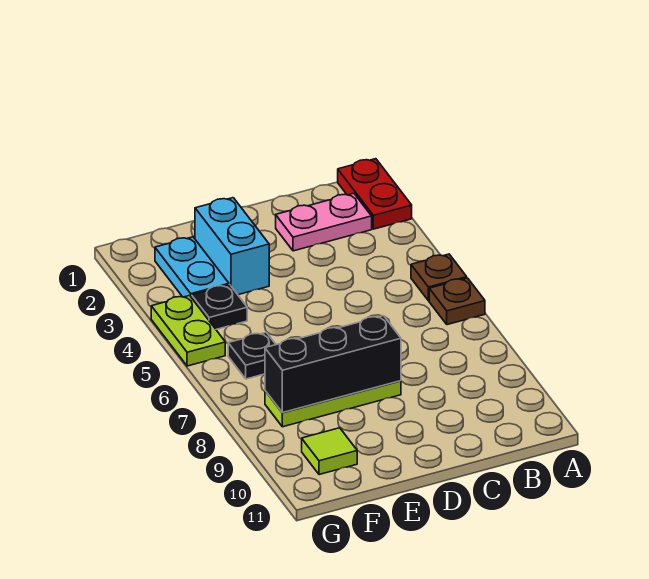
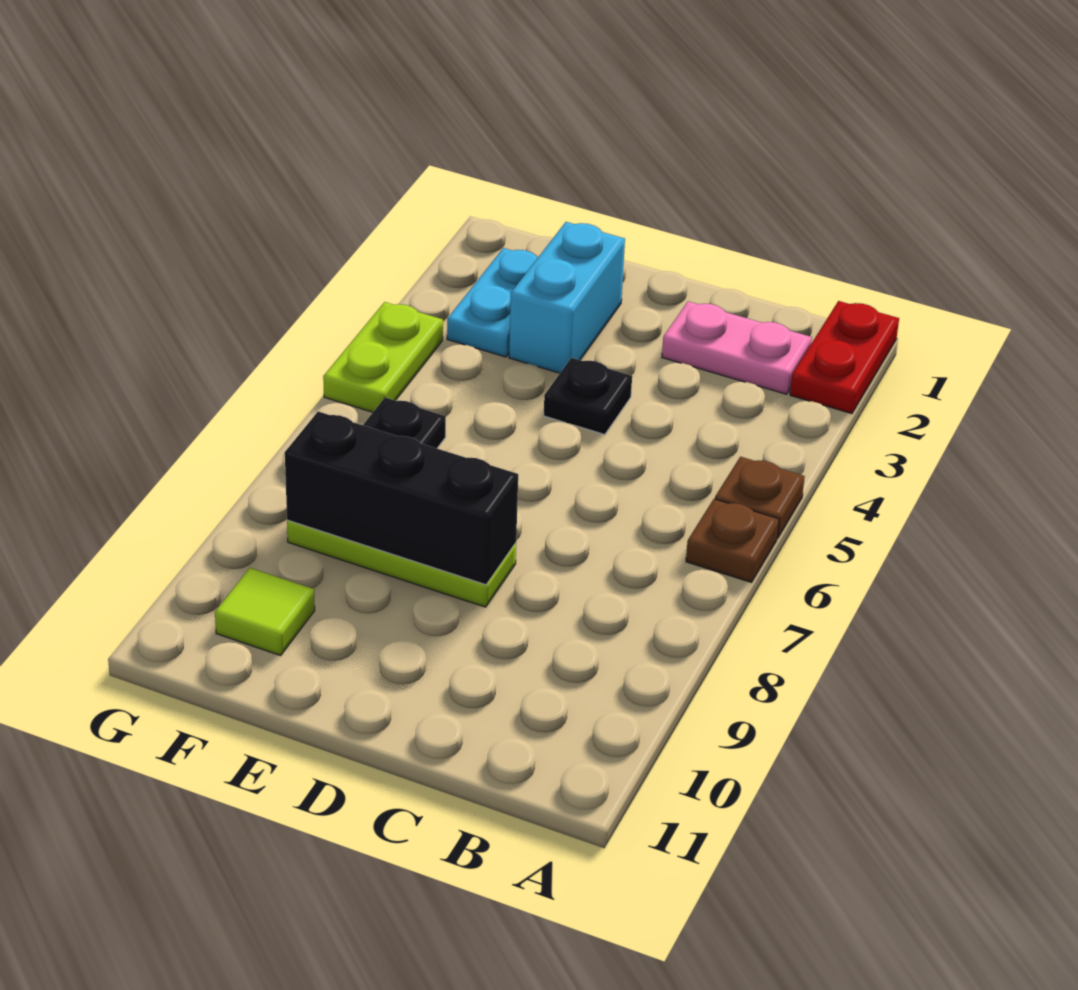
black 1x1 plate [192,285,247,329] -> black 1x1 plate moved to [544,358,632,435]

